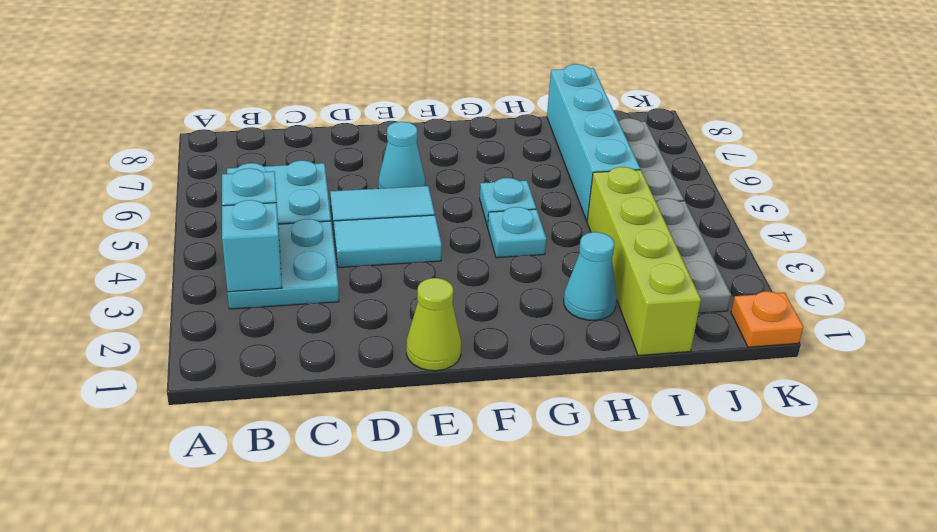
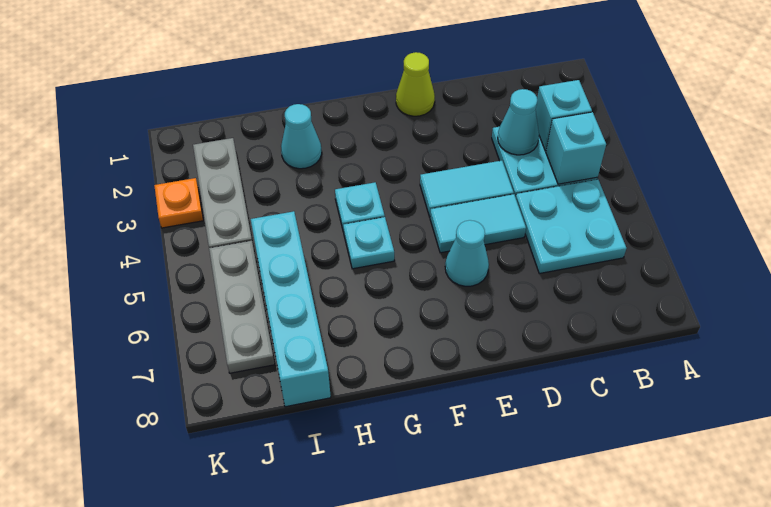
none -> cyan 1x1 cone [498,89,539,155]
lime 1x4 brick [587,167,701,356] -> none
orange 1x1 plate [731,291,803,347] -> orange 1x1 plate moved to [154,178,203,228]

